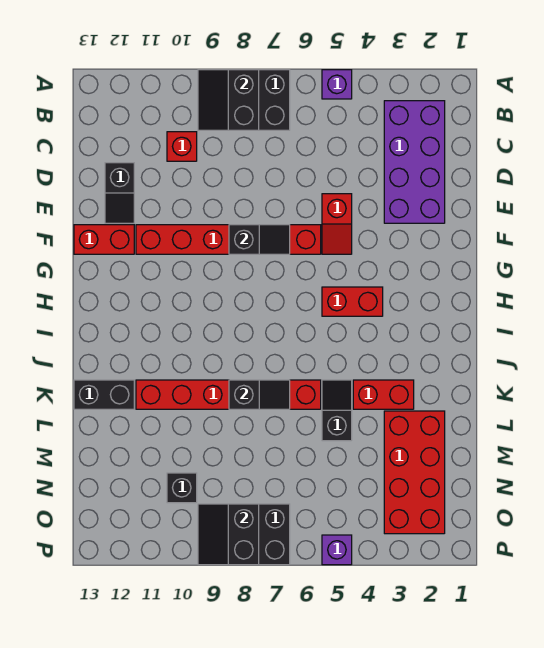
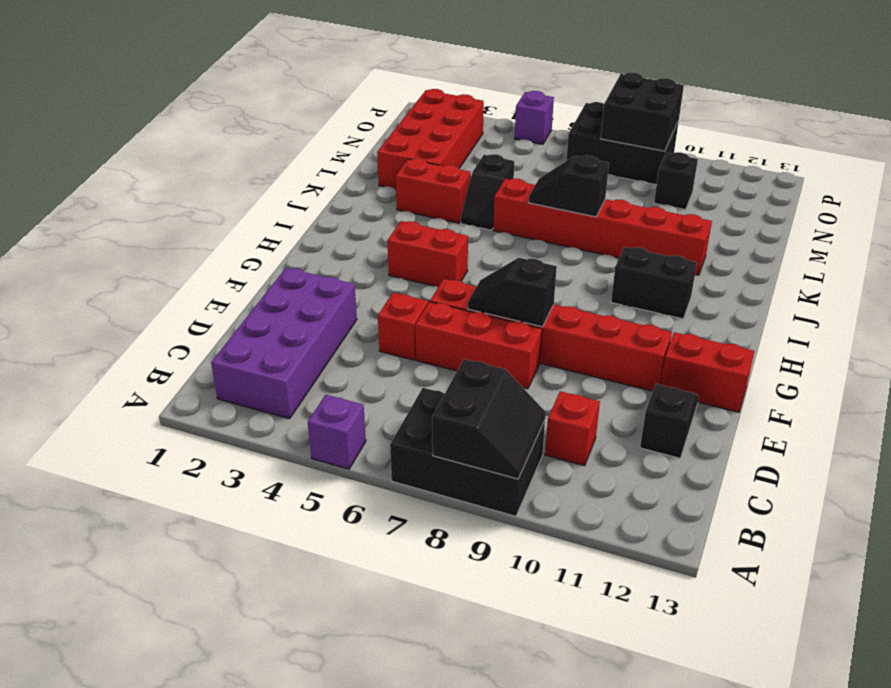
none -> red 1x3 brick [415,302,542,389]
black 1x2 brick [74,380,134,409] -> black 1x2 brick moved to [611,247,697,319]
black 2x2 slope [198,504,259,565] -> black 2x2 brick [601,73,684,151]

